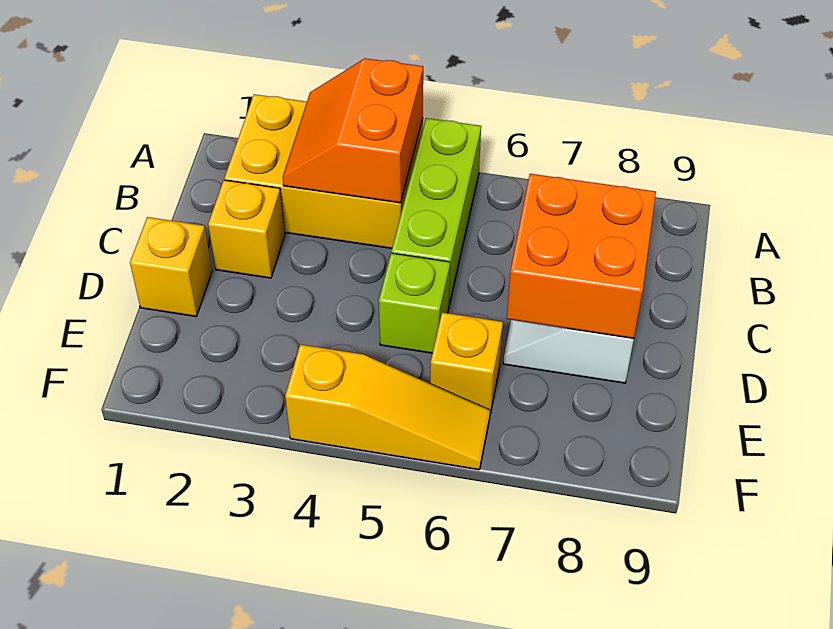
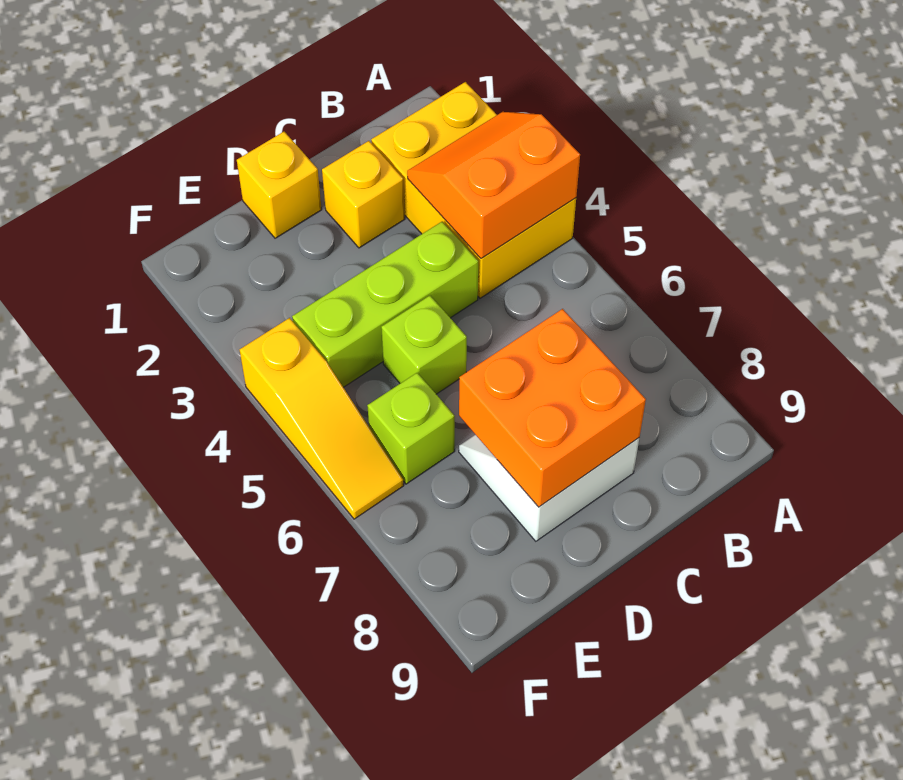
lime 1x3 brick [391,118,481,305] -> lime 1x3 brick moved to [292,221,478,387]
yellow 1x1 brick [430,312,503,414] -> lime 1x1 brick [367,373,455,484]

